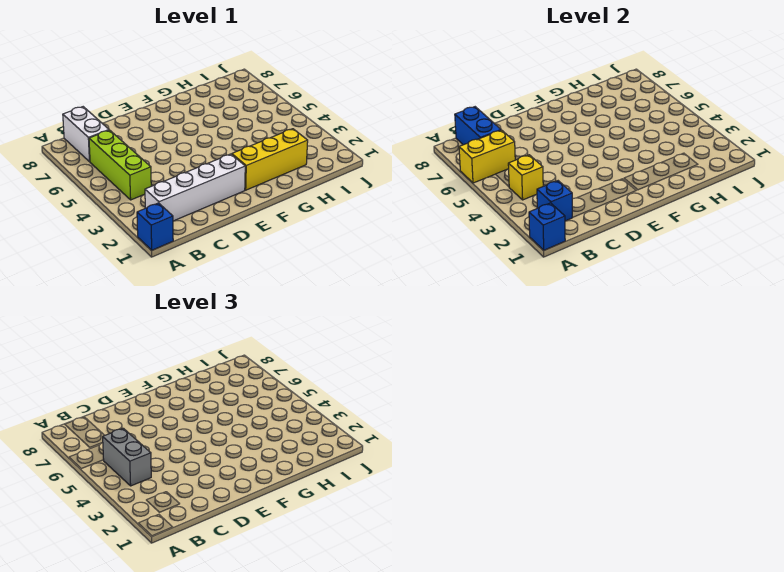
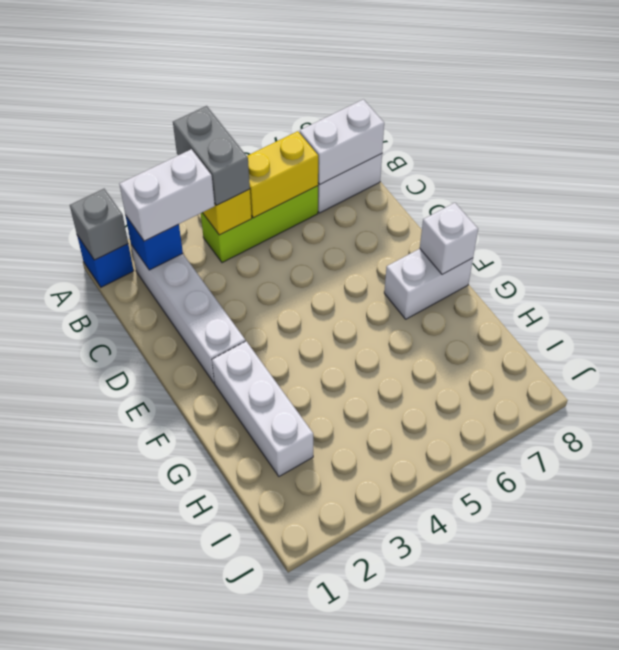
blue 1x1 brick [529,203,565,250] -> grey 1x1 brick [70,189,128,260]
yellow 1x2 brick [459,130,515,183] -> yellow 1x2 brick turned to [247,131,318,218]
none -> white 1x2 brick [119,149,215,241]
grey 1x2 brick [103,428,151,486] -> grey 1x2 brick turned to [173,106,250,205]
blue 1x2 brick [455,107,501,145] -> white 1x2 brick [300,99,384,184]
yellow 1x3 brick [232,129,308,190] -> white 1x3 brick [212,341,313,476]
none -> white 1x2 brick [384,249,473,319]
none -> white 1x1 brick [420,203,478,274]

